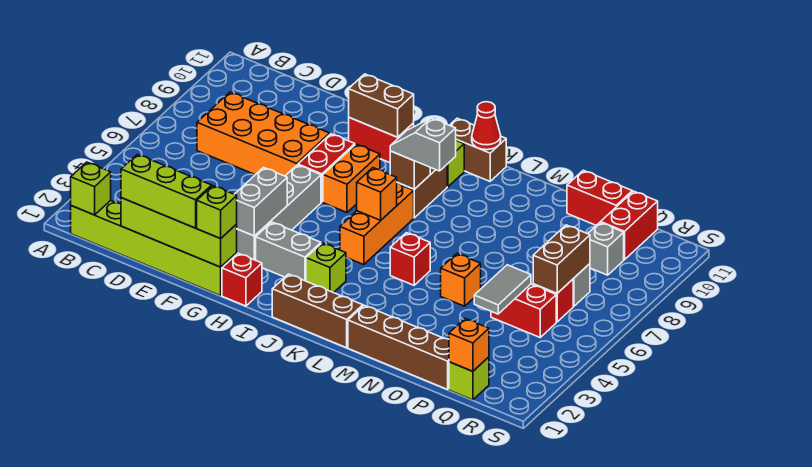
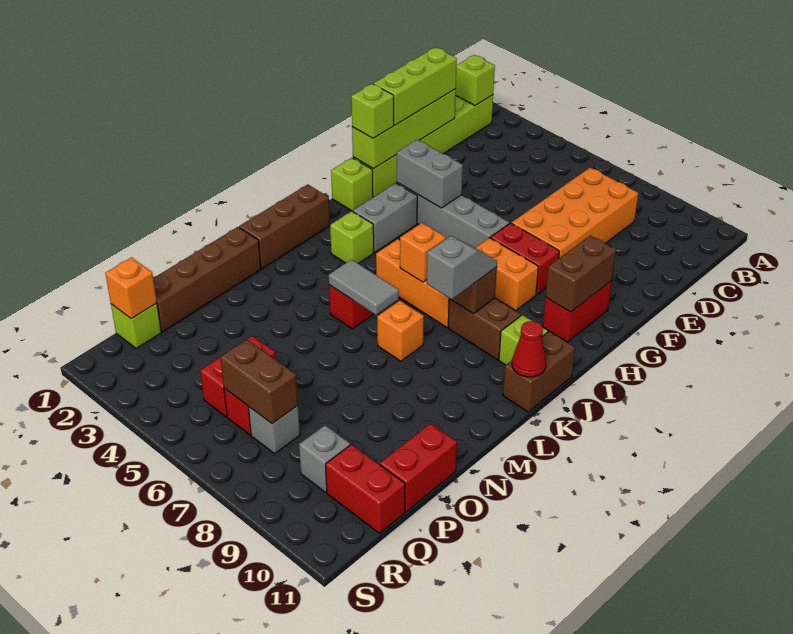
red 1x1 brick [222,253,262,306] -> lime 1x1 brick [331,158,373,211]
orange 1x1 brick [441,254,481,306] -> orange 1x1 brick moved to [377,301,424,361]
grey 1x2 tile [474,265,531,314] -> grey 1x2 tile moved to [329,260,399,315]

